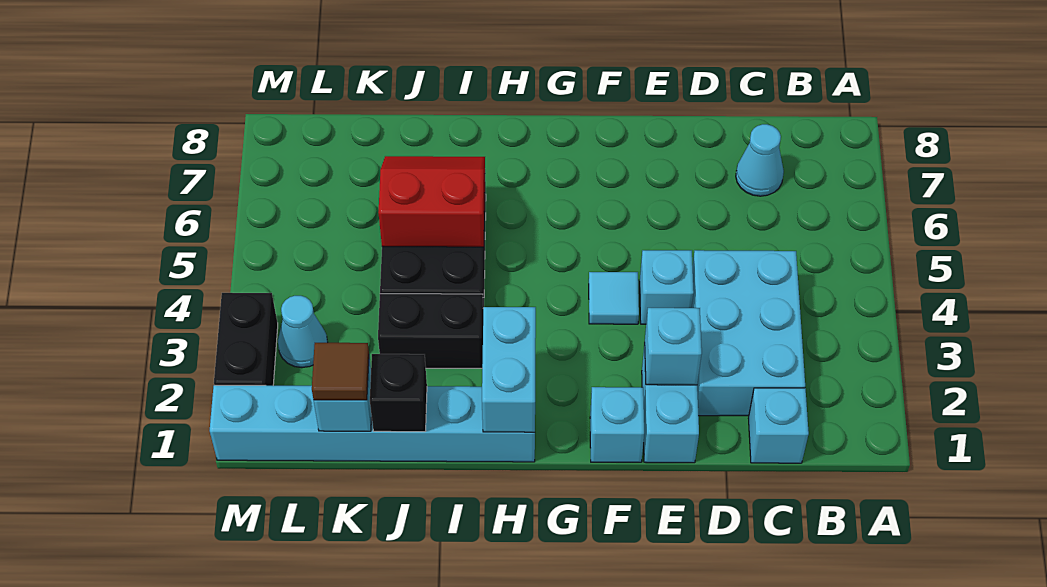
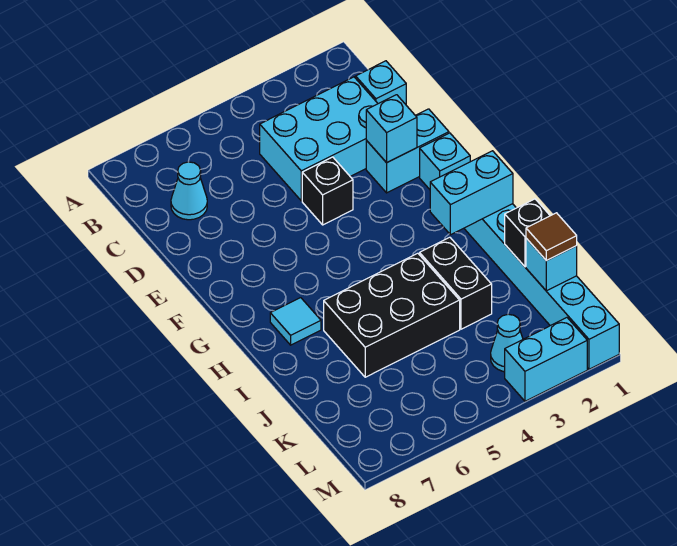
cyan 1x1 brick [640,250,694,324] -> black 1x1 brick [302,157,353,225]
cyan 1x1 tile [589,272,639,324] -> cyan 1x1 tile moved to [270,298,321,345]
red 2x2 slope [378,156,485,247] -> none
black 1x2 brick [214,293,278,386] -> cyan 1x2 brick [505,318,587,401]

